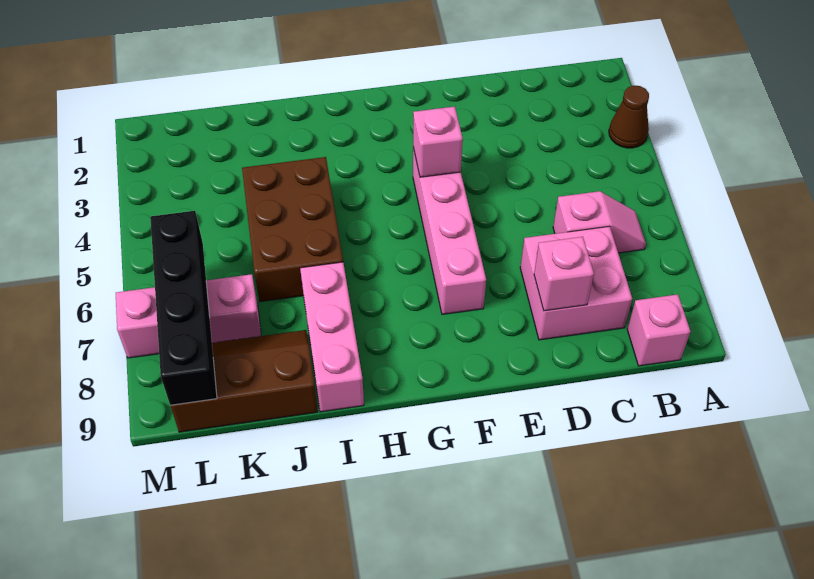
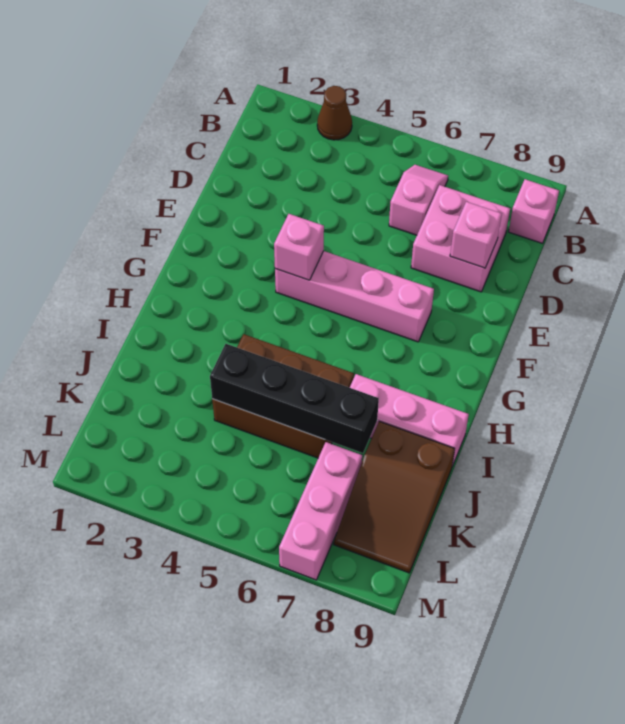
brown 2x3 slope [171,330,318,432] -> brown 2x3 slope turned to [334,421,455,573]
black 1x4 brick [150,211,217,406] -> black 1x4 brick moved to [210,344,379,453]

